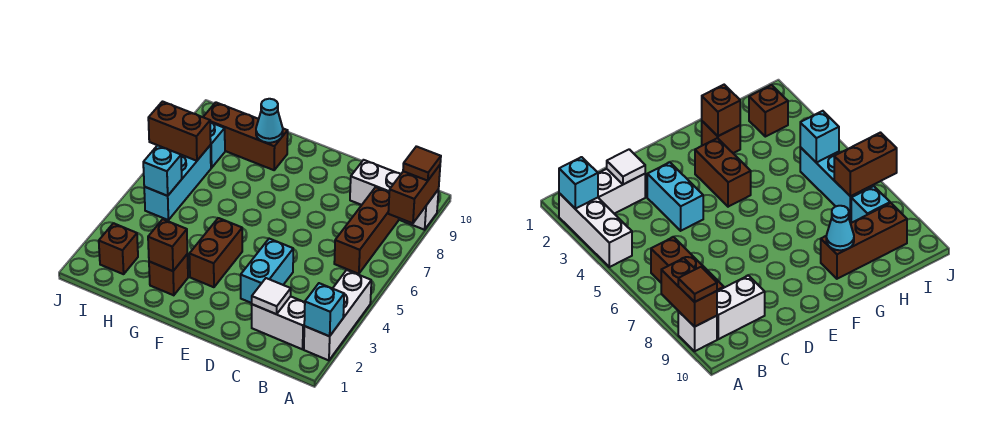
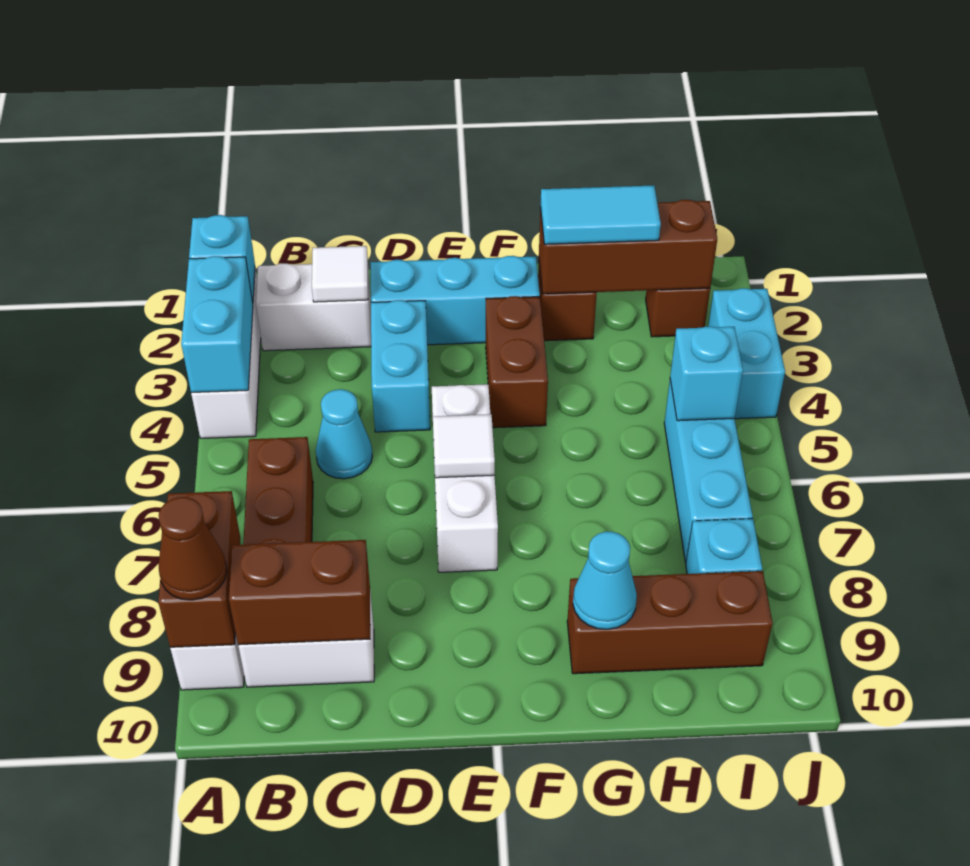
none -> cyan 1x2 brick [181,256,253,393]
brown 1x1 tile [403,146,441,181] -> brown 1x1 cone [159,497,227,600]
none -> cyan 1x1 cone [316,389,372,479]
none -> cyan 1x3 brick [371,256,540,345]
none -> white 1x3 brick [432,384,498,572]
none -> white 1x1 tile [433,414,495,478]
brown 1x1 brick [148,219,187,271] -> brown 1x3 brick [539,200,717,294]
none -> cyan 1x2 tile [540,185,661,244]
brown 1x2 brick [148,102,211,161] -> brown 1x2 brick moved to [229,540,370,645]
none -> cyan 1x2 brick [708,288,785,419]

